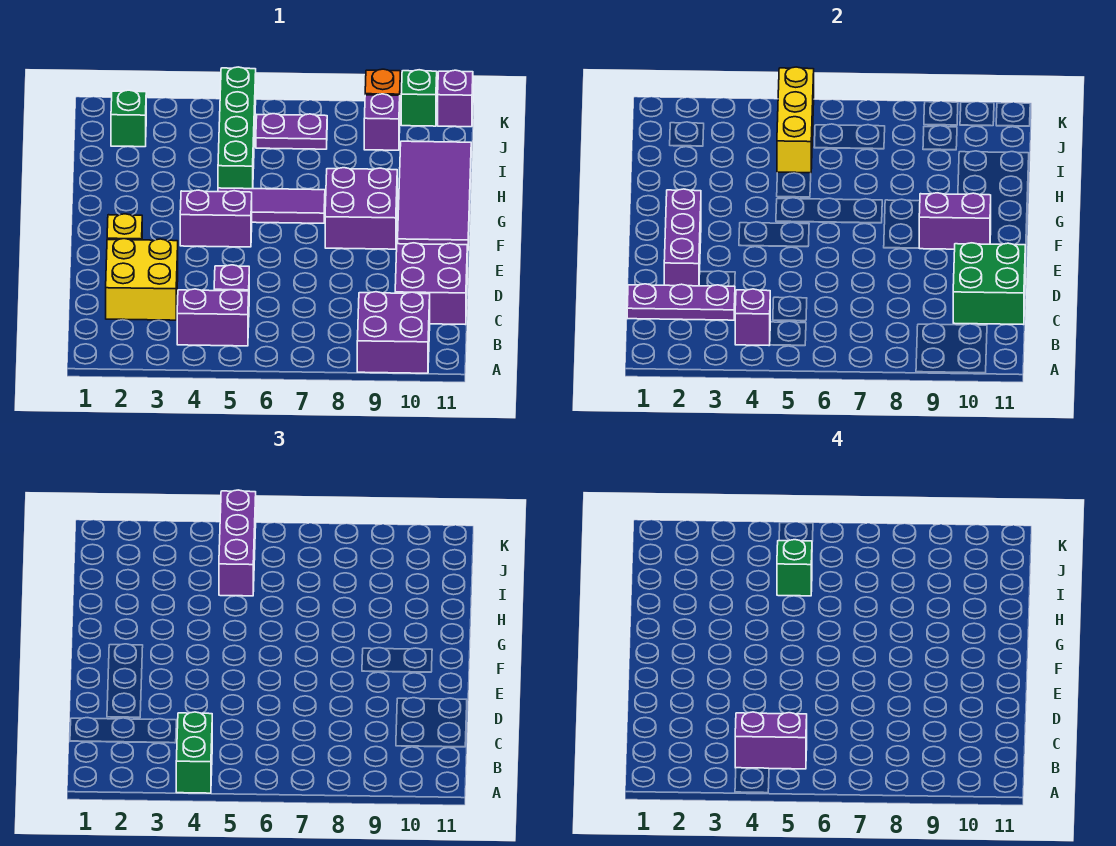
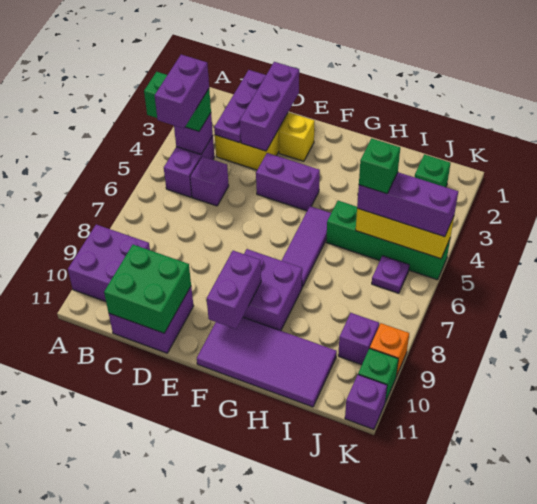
purple 1x3 brick [664,189,701,286] -> purple 1x3 brick turned to [240,62,299,151]
purple 1x2 brick [180,190,252,247] -> purple 1x2 brick turned to [256,153,320,211]
purple 1x2 plate [256,114,327,149] -> purple 1x1 plate [372,256,409,293]

